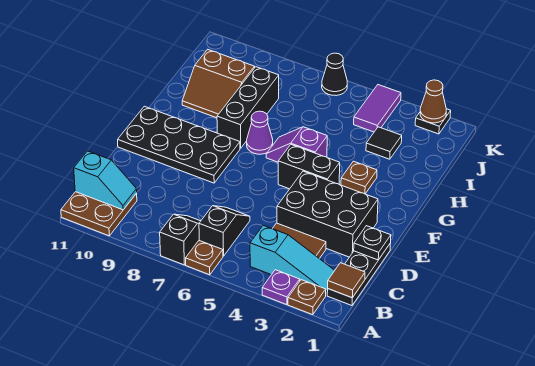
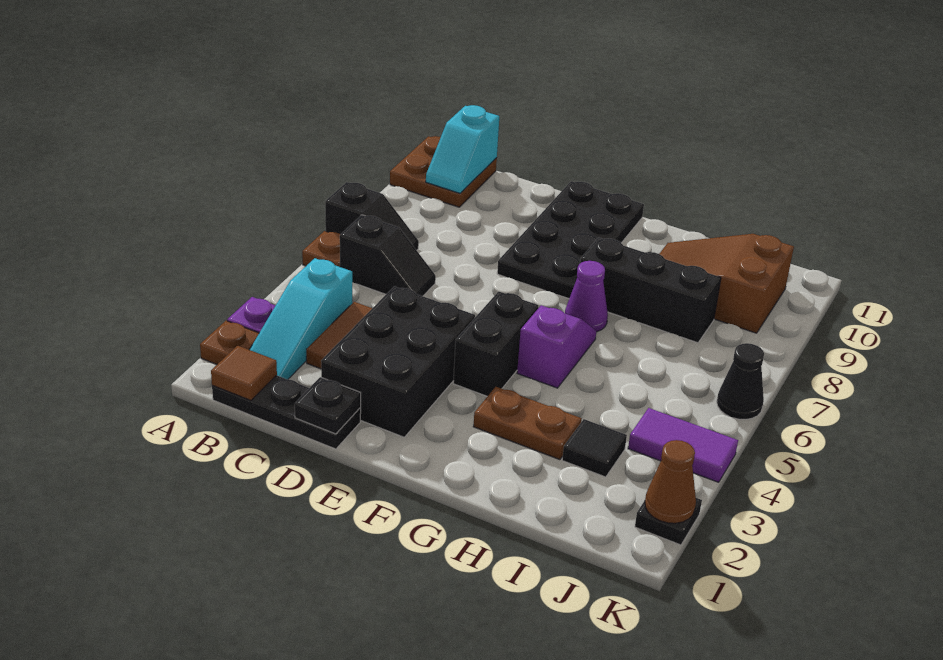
brown 1x1 plate [341,161,377,194] -> brown 1x2 plate [473,387,582,460]
brown 2x2 slope [182,49,255,118] -> brown 2x3 slope [659,234,794,333]

